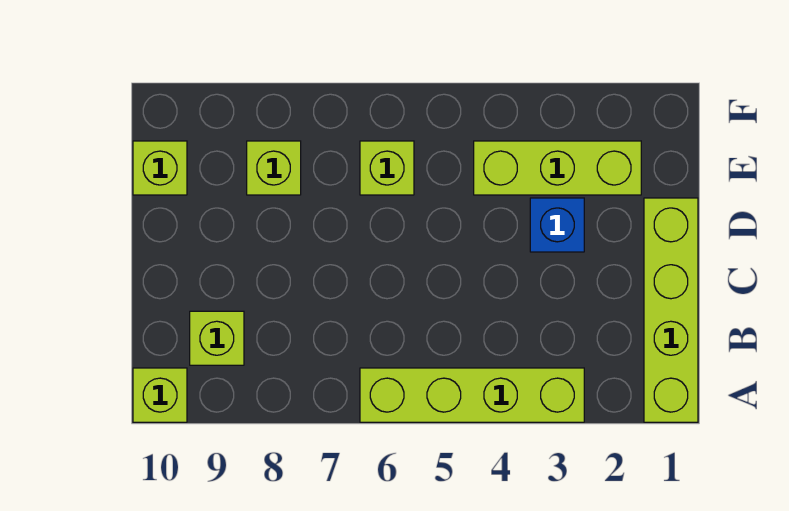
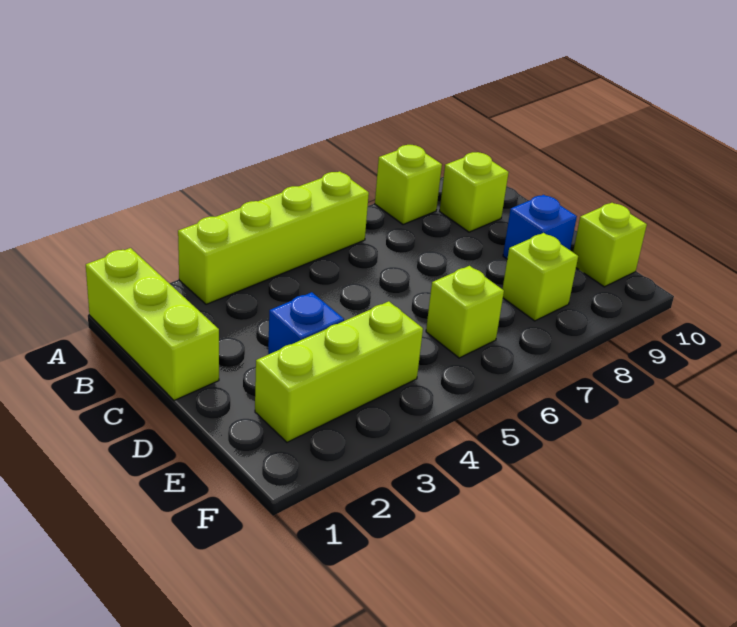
lime 1x4 brick [644,198,698,422] -> lime 1x3 brick [86,248,219,400]
lime 1x1 brick [133,368,187,422] -> lime 1x1 brick moved to [375,145,442,225]
none -> blue 1x1 brick [503,195,577,259]

